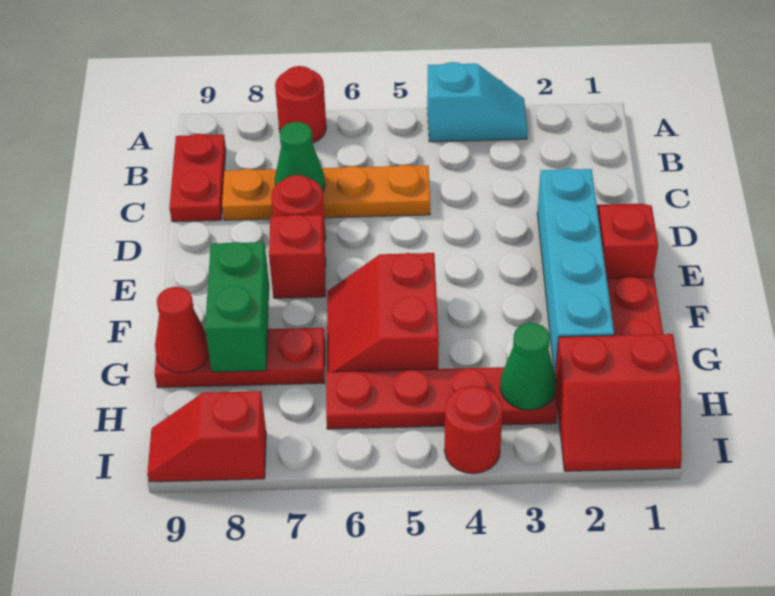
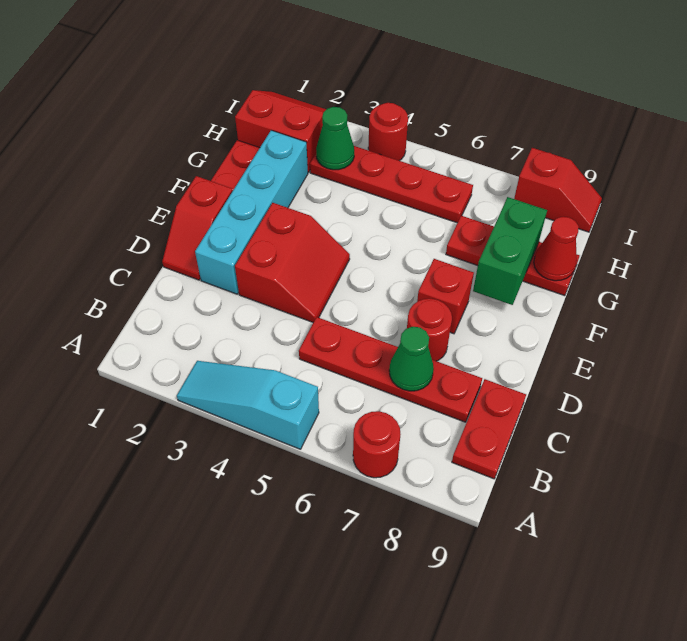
cyan 1x2 slope [427,62,528,142] -> cyan 1x3 slope [177,361,319,449]
orange 1x4 plate [222,165,430,220] -> red 1x4 plate [299,317,482,422]
red 2x2 slope [327,253,439,372] -> red 2x2 slope moved to [235,203,350,322]

